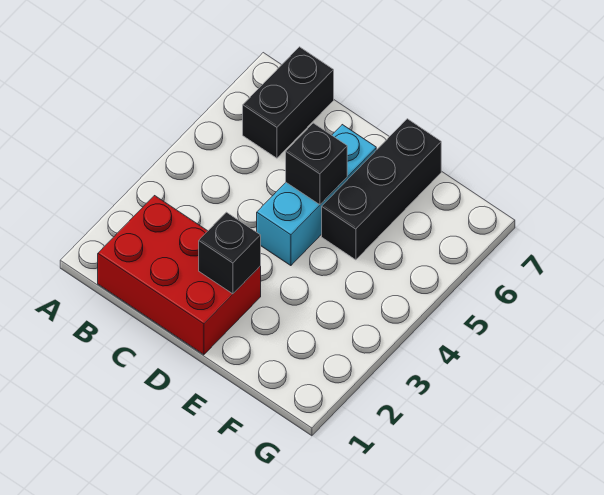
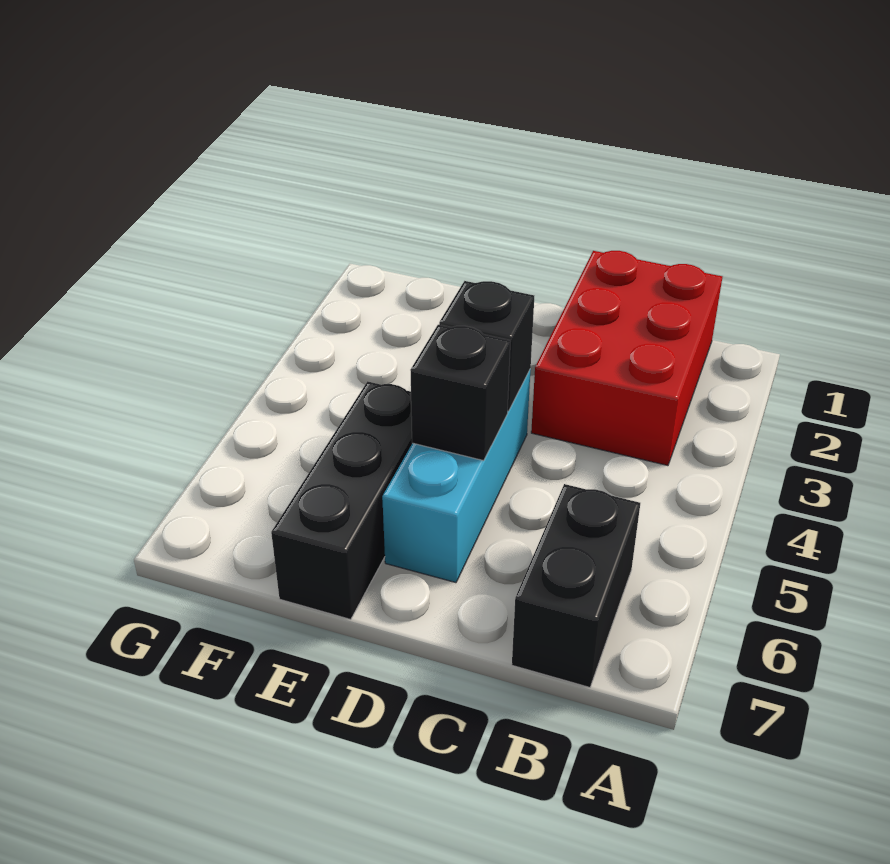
red 2x3 brick [98,196,261,355] -> red 2x3 brick turned to [531,251,722,466]
black 1x1 brick [199,212,261,294] -> black 1x1 brick moved to [439,281,534,411]

